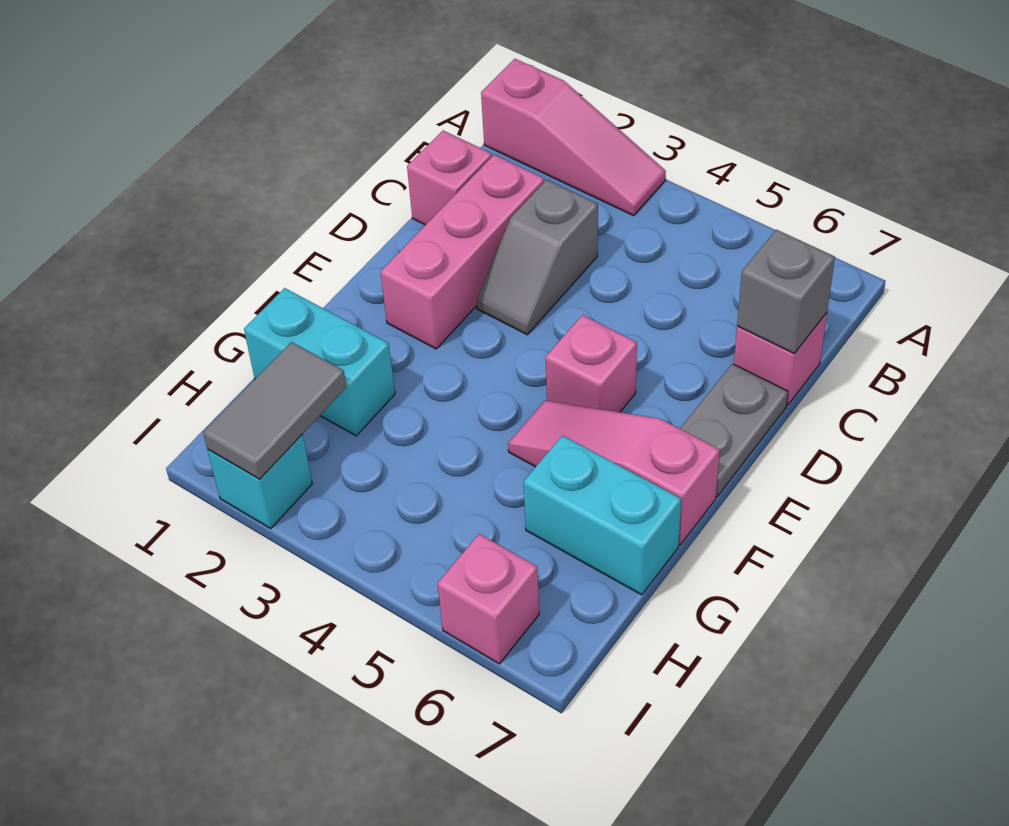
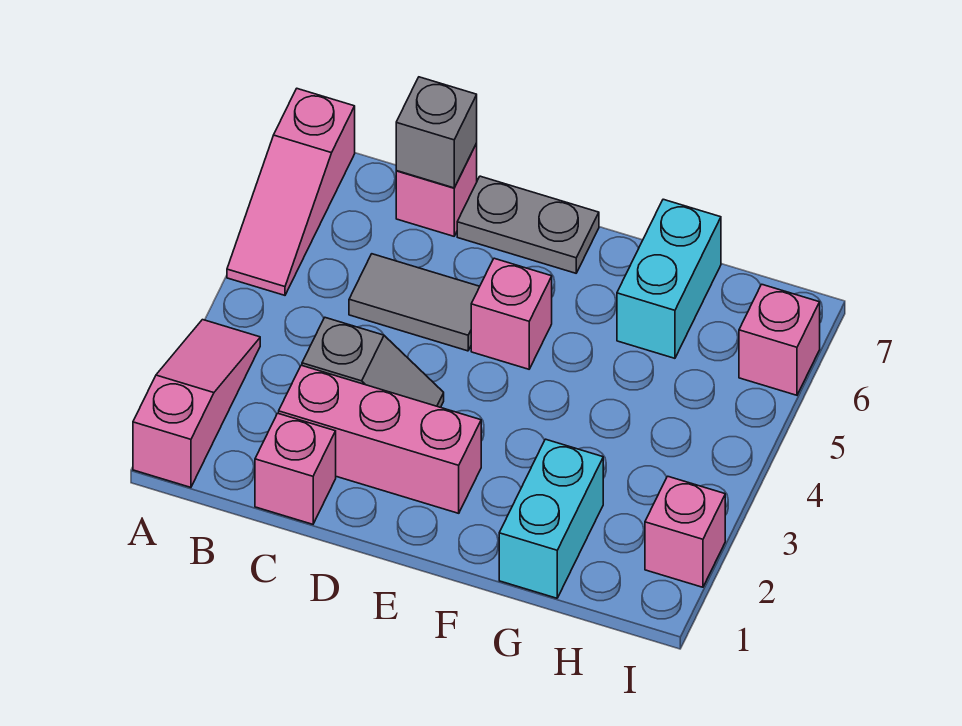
pink 1x3 slope [508,400,720,545] -> pink 1x3 slope moved to [227,89,355,295]
grey 1x2 tile [203,342,346,479] -> grey 1x2 tile moved to [349,254,480,351]
cyan 1x1 brick [208,434,312,528] -> pink 1x1 brick [645,476,725,587]

